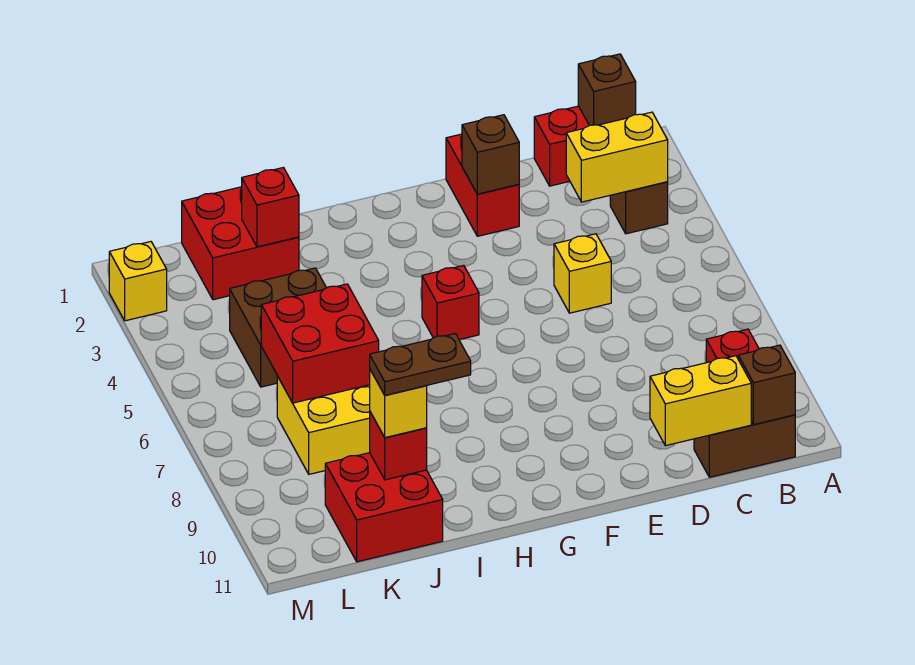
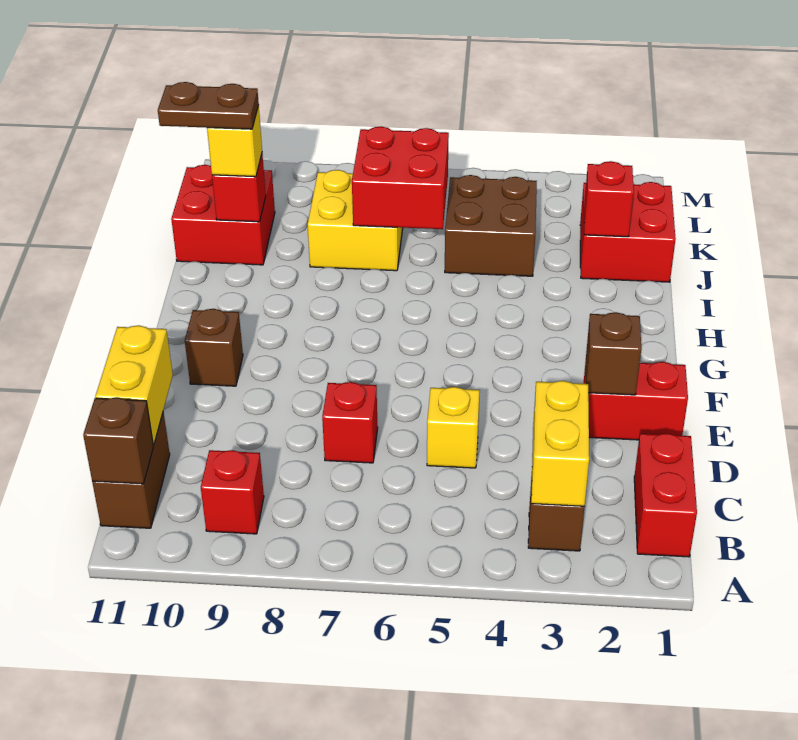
brown 1x1 brick [578,54,636,126] -> brown 1x1 brick moved to [185,309,243,386]
red 1x1 brick [422,265,479,340] -> red 1x1 brick moved to [322,382,378,463]
brown 1x2 plate [370,334,471,395] -> brown 1x2 plate turned to [158,82,259,129]
yellow 1x1 brick [109,242,167,321] -> none

